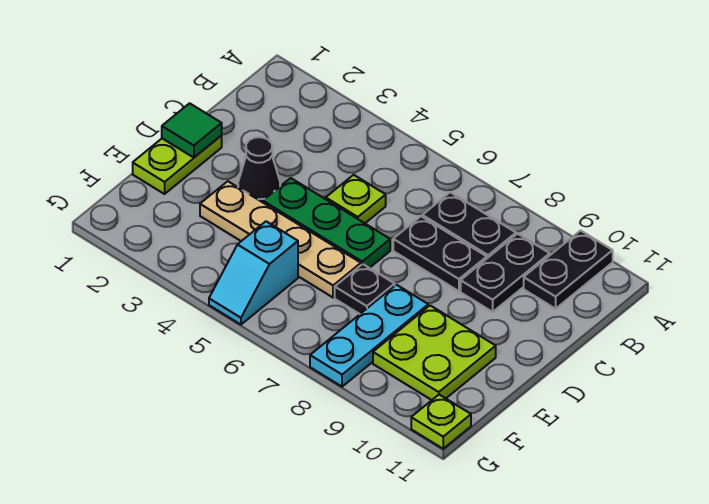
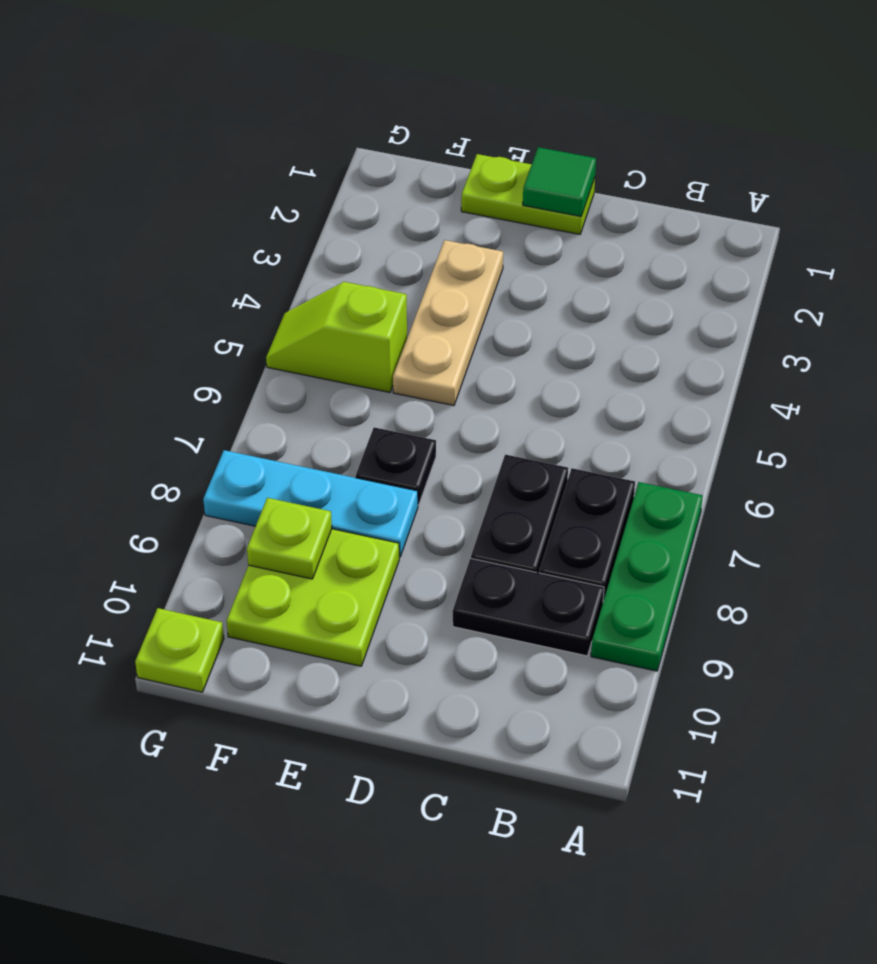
black 1x2 plate [524,231,613,309] -> none
lime 1x1 plate [326,175,386,223] -> lime 1x1 plate moved to [247,498,332,579]
black 1x1 cone [238,137,280,202] -> none
green 1x3 plate [263,178,390,268] -> green 1x3 plate moved to [591,482,703,671]
tan 1x4 plate [200,181,361,298] -> tan 1x3 plate [393,240,503,406]
cyan 1x2 slope [209,221,298,325] -> lime 1x2 slope [266,282,407,392]

